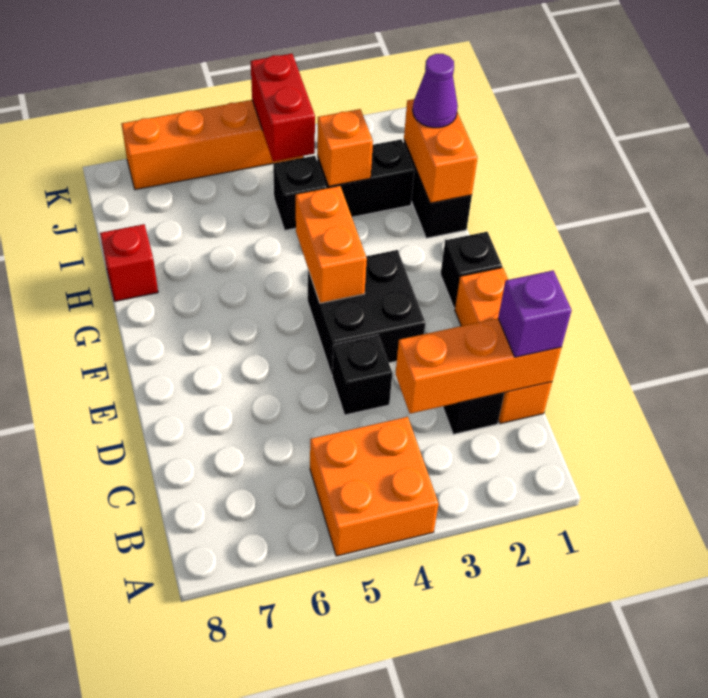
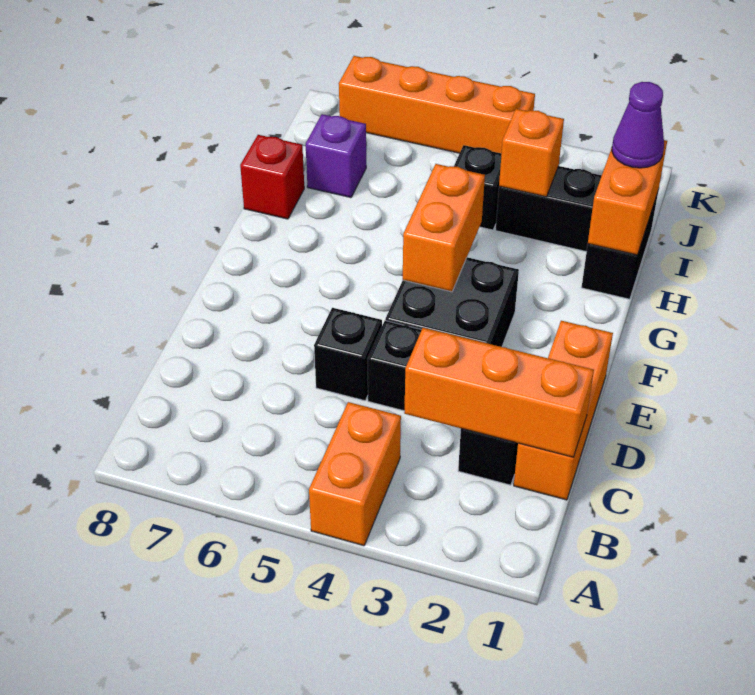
orange 2x2 brick [310,417,439,556] -> orange 1x2 brick [309,402,401,546]
purple 1x1 brick [498,271,572,357] -> purple 1x1 brick moved to [306,114,366,197]
black 1x1 brick [441,232,502,308] -> black 1x1 brick moved to [314,308,382,401]
red 1x2 brick [251,54,315,161] -> none

